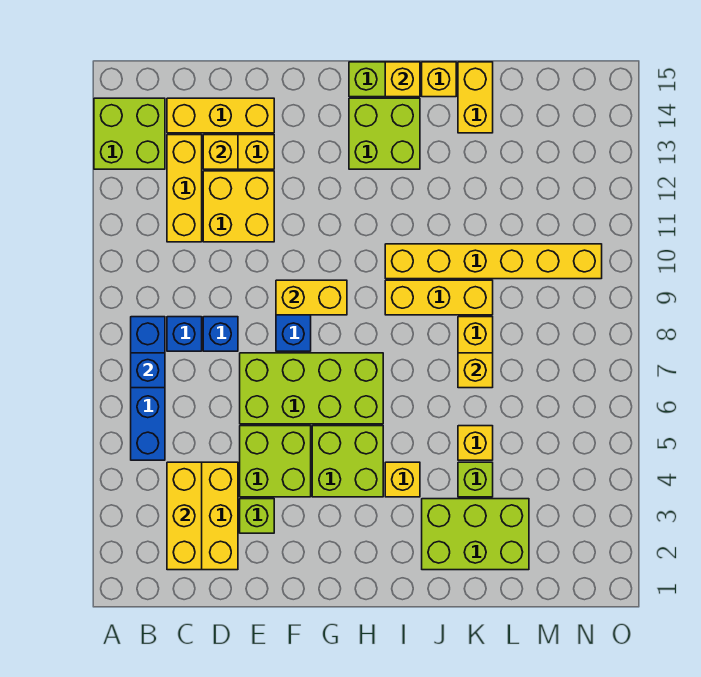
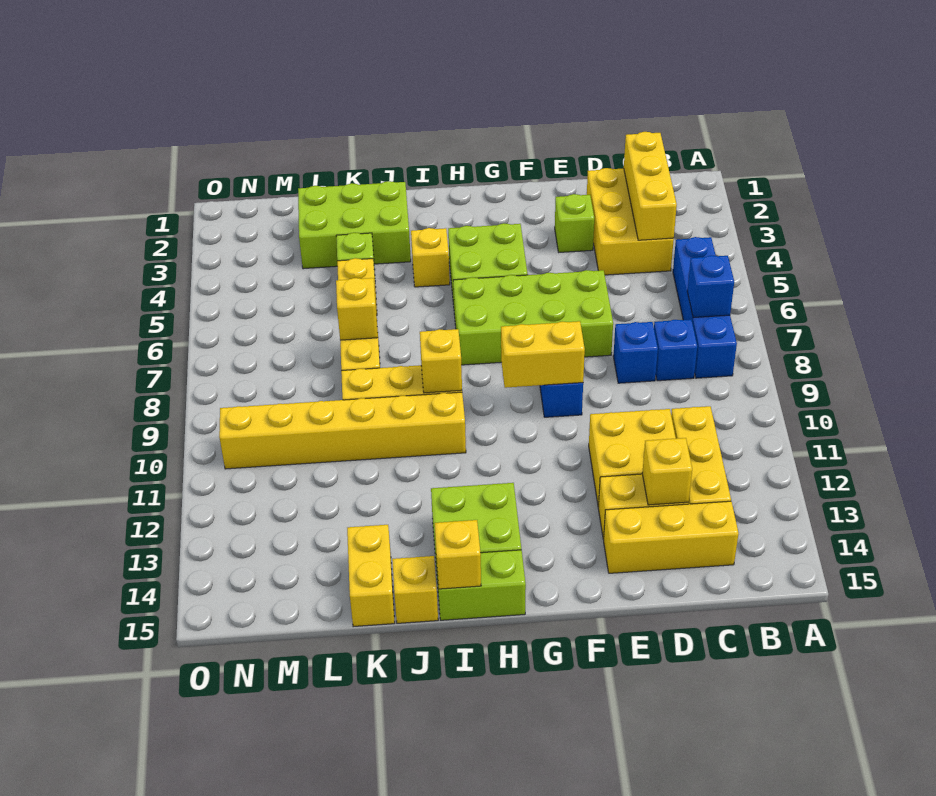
lime 2x2 brick [94,98,165,169] -> none
lime 2x2 brick [240,426,311,497] -> none
none -> yellow 1x1 brick [420,329,462,393]

